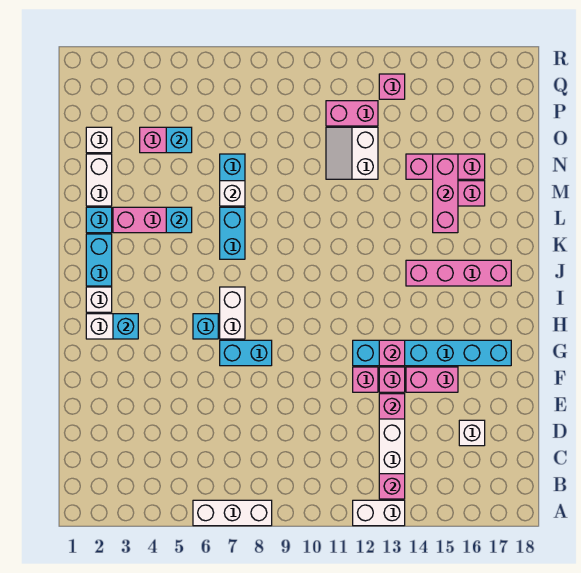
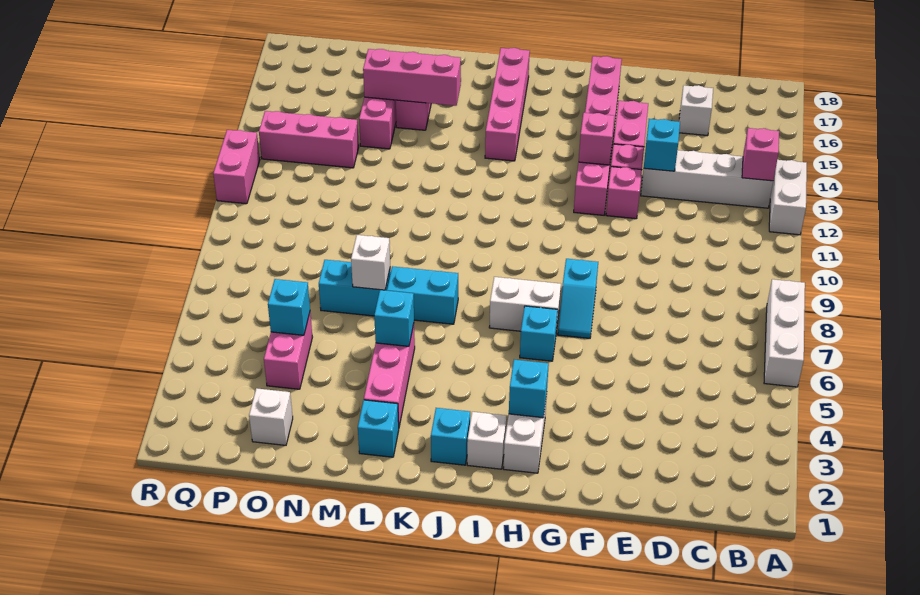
pink 1x1 brick [379,394,405,419] -> cyan 1x1 brick [644,119,680,171]
cyan 1x2 brick [220,340,272,366] -> cyan 1x2 slope [558,259,598,338]
cyan 1x6 brick [353,340,511,366] -> pink 1x6 brick [574,56,622,215]
cyan 1x2 brick [86,234,112,286] -> cyan 1x1 brick [431,408,470,465]
white 1x2 brick [86,154,112,206] -> none
white 2x2 slope [326,127,378,179] -> none
pink 1x2 brick [326,101,378,126] -> pink 1x2 brick moved to [213,130,260,204]
pink 1x1 brick [379,74,405,99] -> pink 1x3 brick [259,111,359,168]

